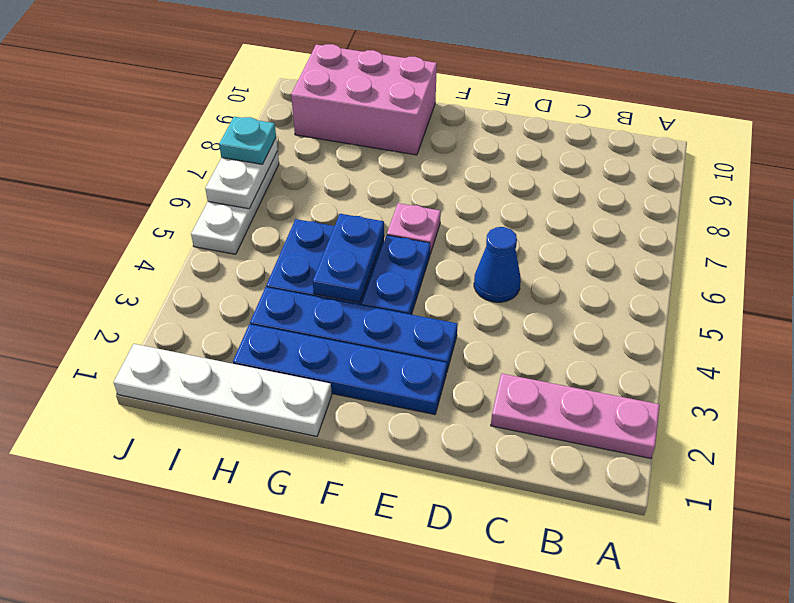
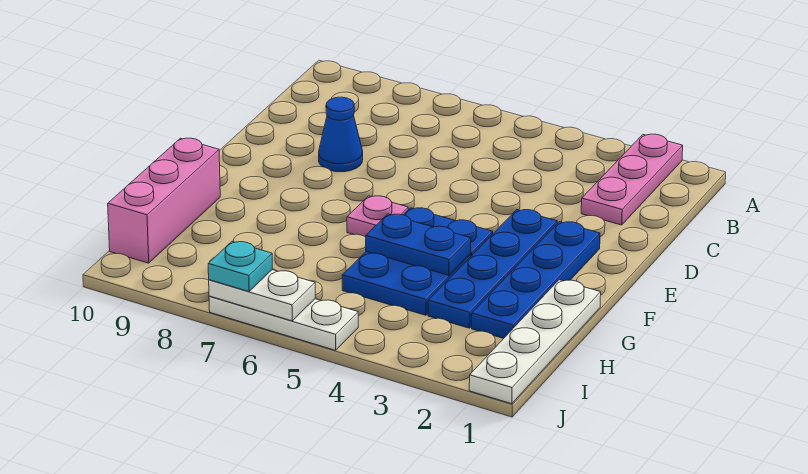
blue 1x1 cone [474,227,521,302] -> blue 1x1 cone moved to [319,97,363,172]
pink 2x3 brick [291,44,437,155] -> pink 1x3 brick [108,138,220,263]

